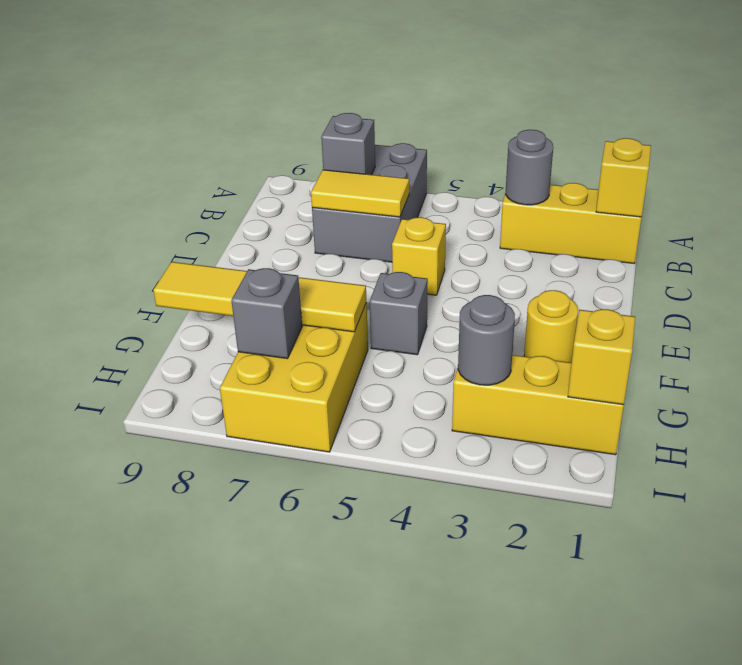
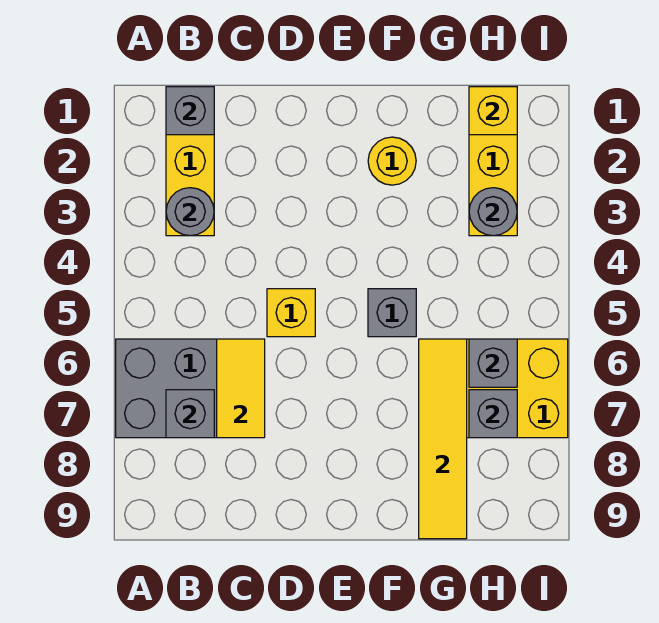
yellow 1x1 brick [596,138,651,217] -> grey 1x1 brick [166,87,214,135]
none -> grey 1x1 brick [469,339,517,387]

